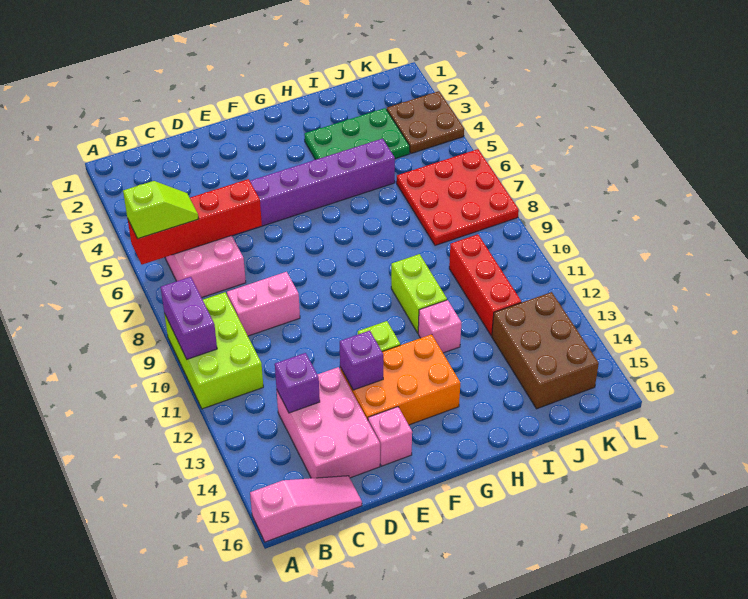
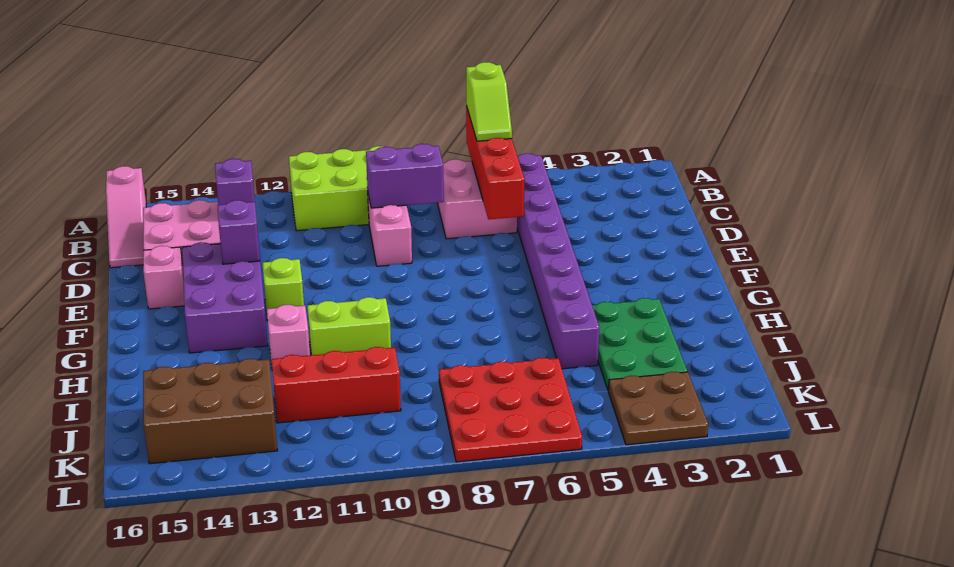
purple 1x2 brick [161,277,217,359] -> purple 1x2 brick moved to [366,144,444,208]
orange 2x3 brick [340,334,460,425] -> purple 2x3 brick [183,242,268,353]

